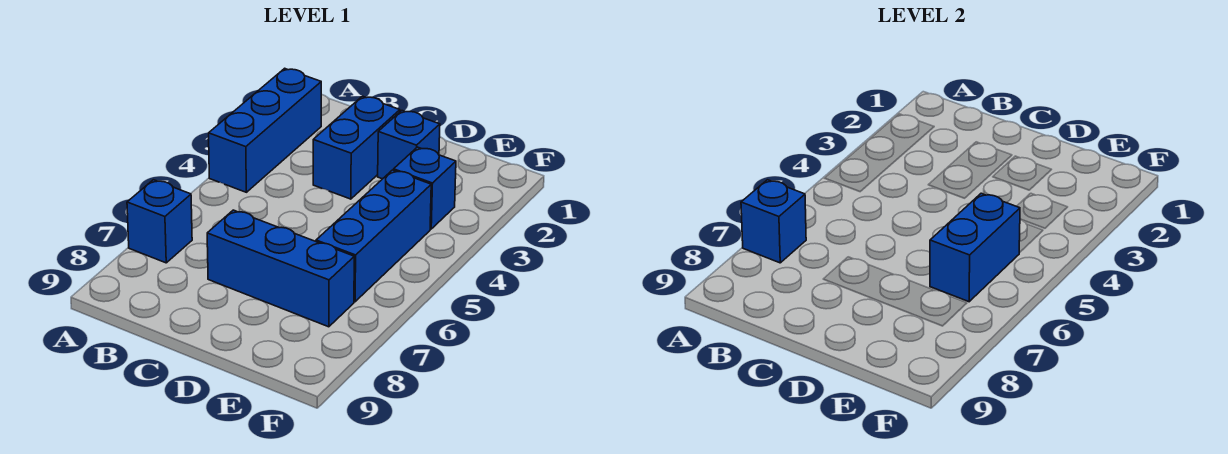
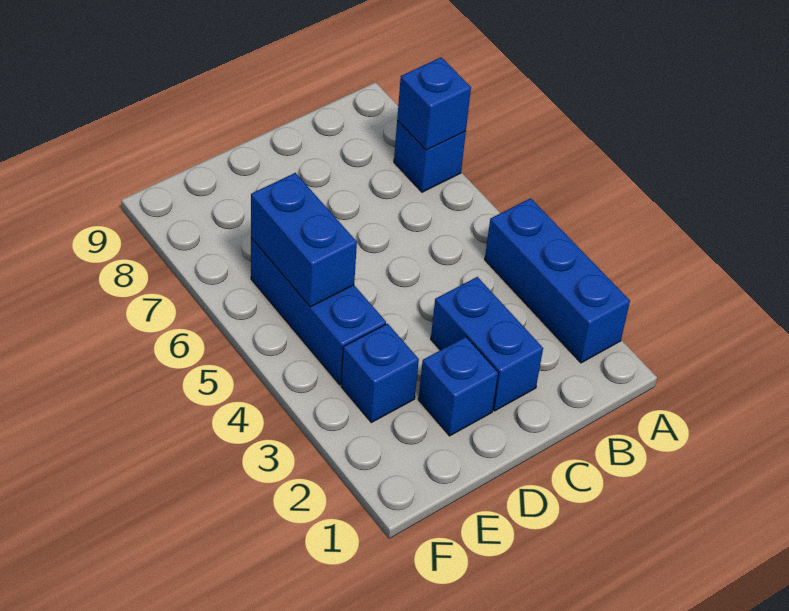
blue 1x3 brick [207,210,354,327] -> none

